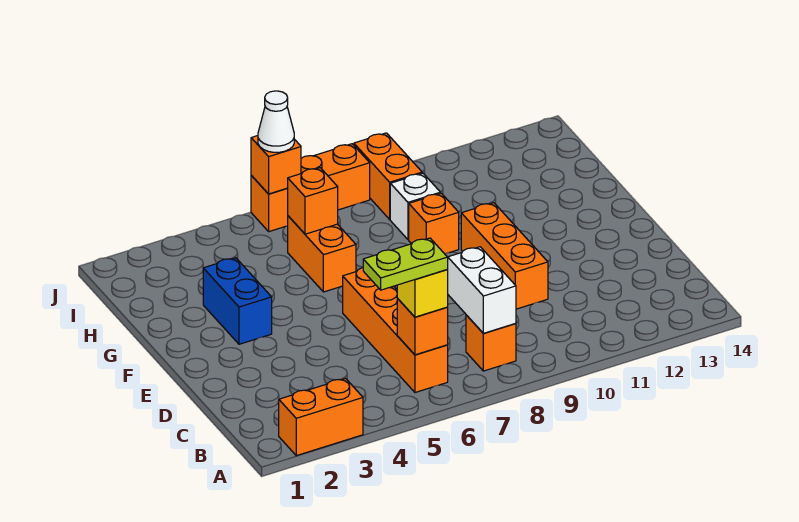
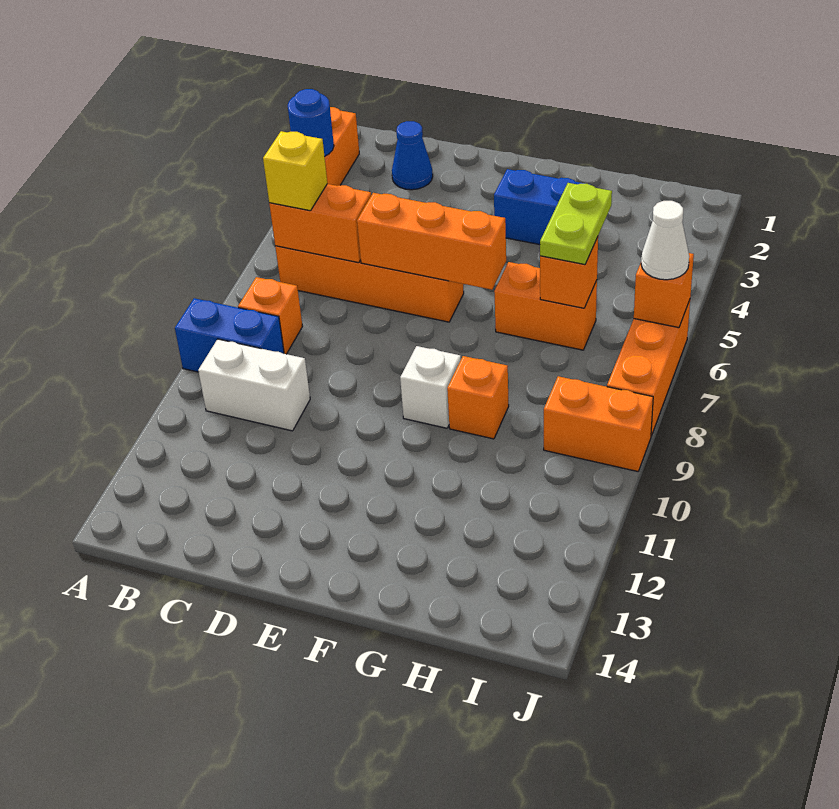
none -> blue 1x1 round brick [288,89,334,156]
none -> blue 1x2 brick [175,298,284,372]
lime 1x2 plate [363,238,448,290] -> lime 1x2 plate moved to [540,183,612,265]
orange 1x1 brick [397,299,448,355] -> orange 1x2 brick [269,184,371,263]
white 1x2 brick [447,247,516,333] -> white 1x2 brick moved to [198,339,310,431]
none -> blue 1x1 cone [392,121,433,190]
orange 1x3 brick [461,203,548,309] -> orange 1x3 brick moved to [357,193,506,290]
white 1x1 brick [390,173,440,240] -> white 1x1 brick moved to [400,346,461,428]

